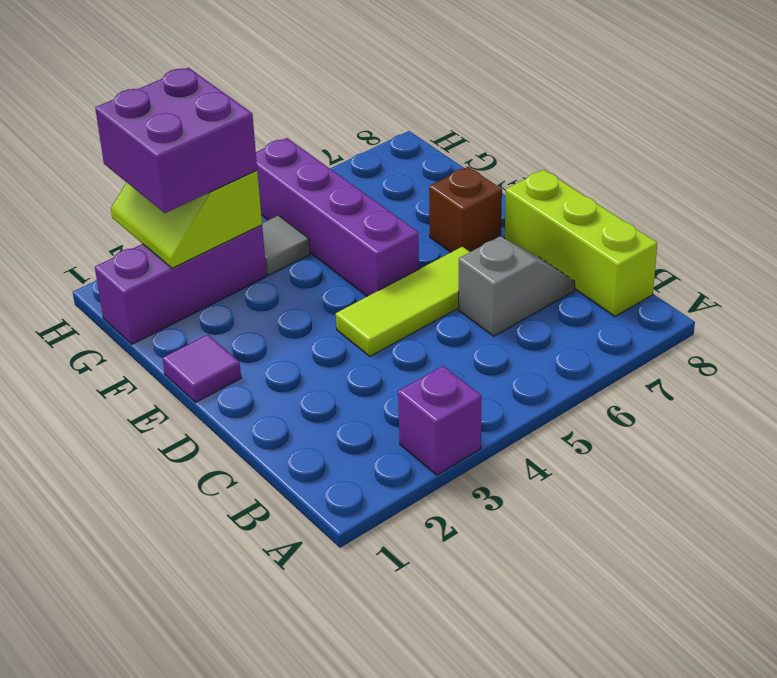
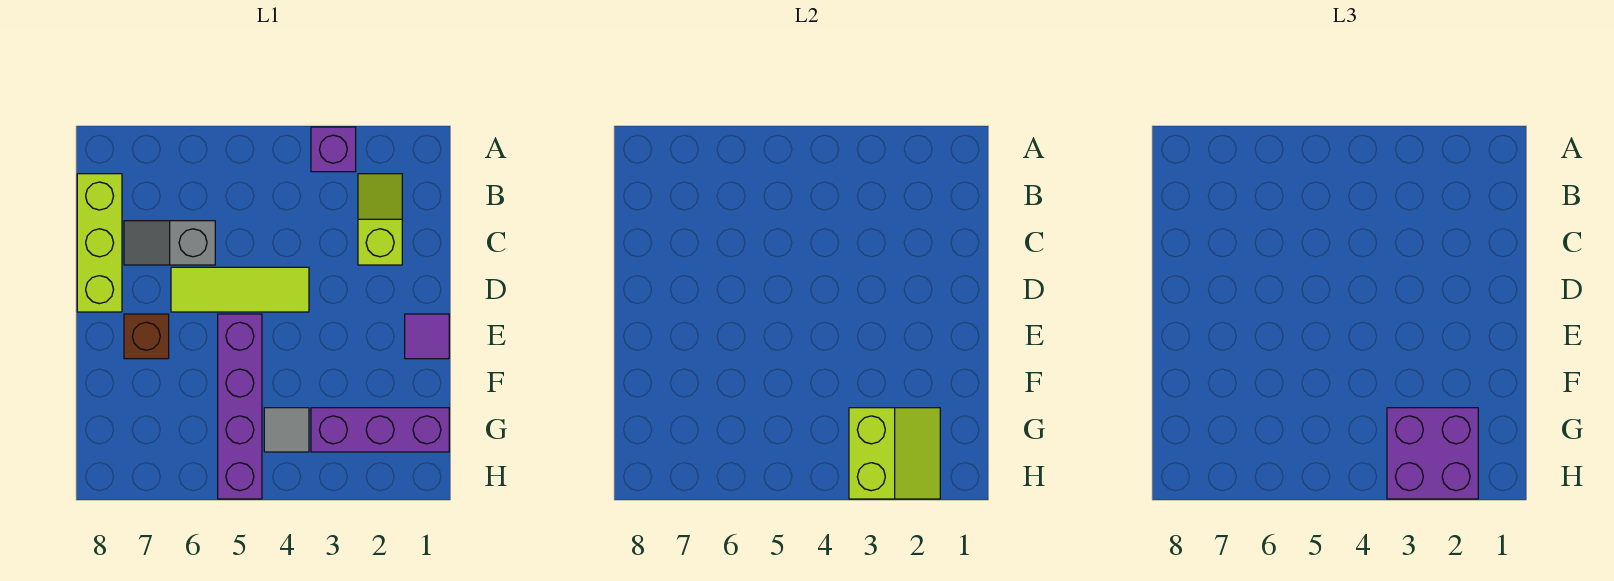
none -> lime 1x2 slope [358,174,402,265]

